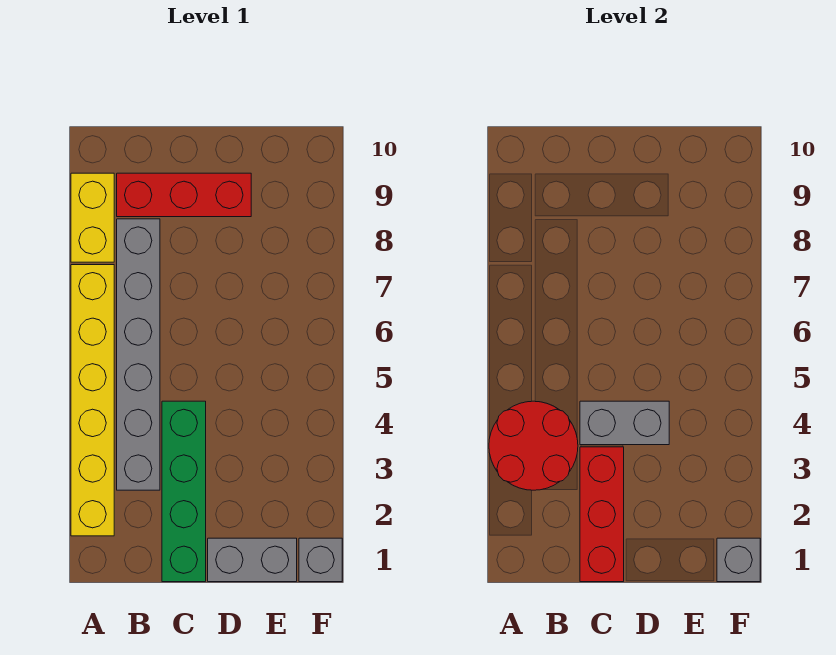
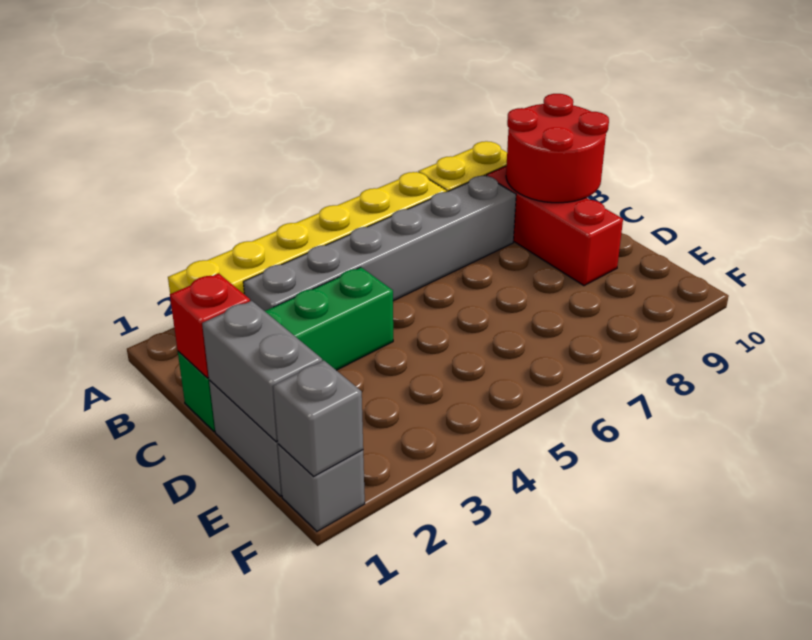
red 2x2 round brick [489,401,578,490] -> red 2x2 round brick moved to [506,94,609,203]
red 1x3 brick [580,447,624,582] -> red 1x1 brick [170,273,250,378]
grey 1x2 brick [580,401,669,445] -> grey 1x2 brick moved to [202,301,322,442]

